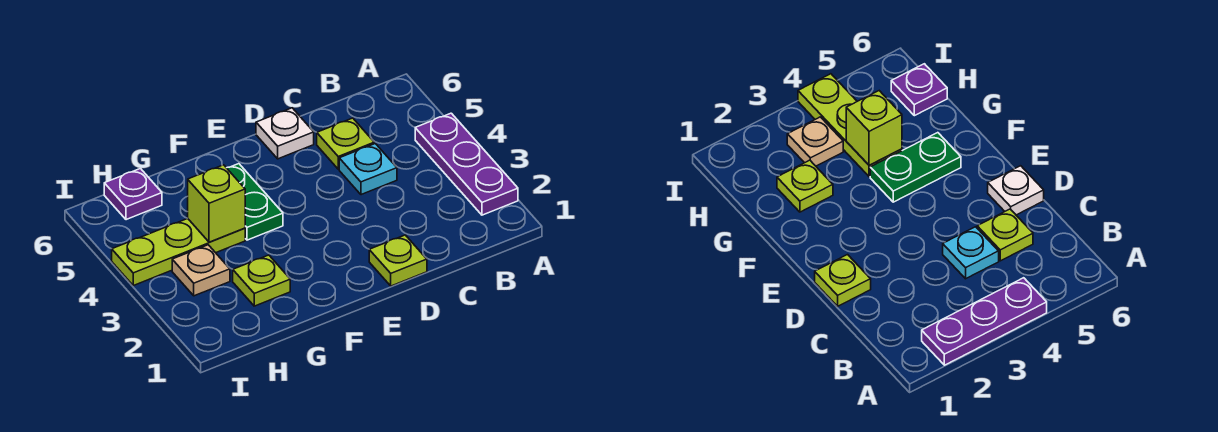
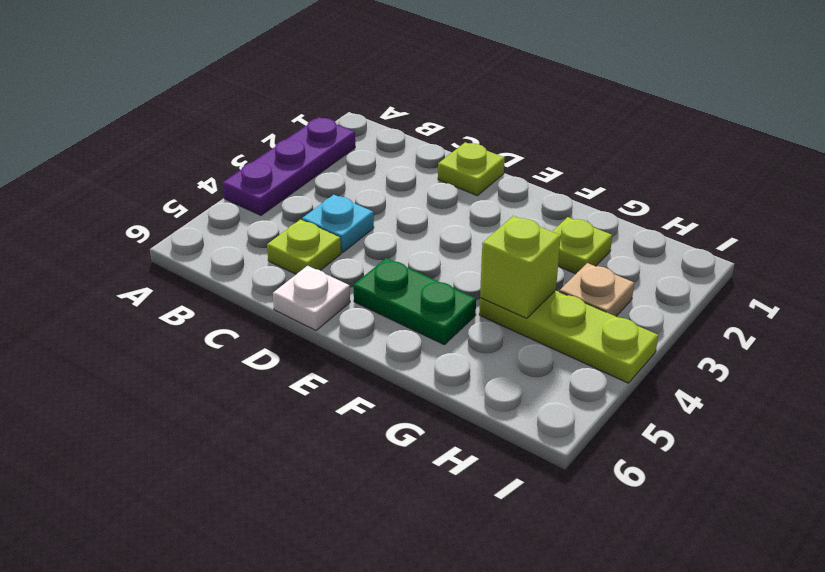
green 1x2 plate [227,164,283,240] -> green 1x2 plate turned to [353,258,476,345]
purple 1x1 plate [104,169,162,220] -> none

